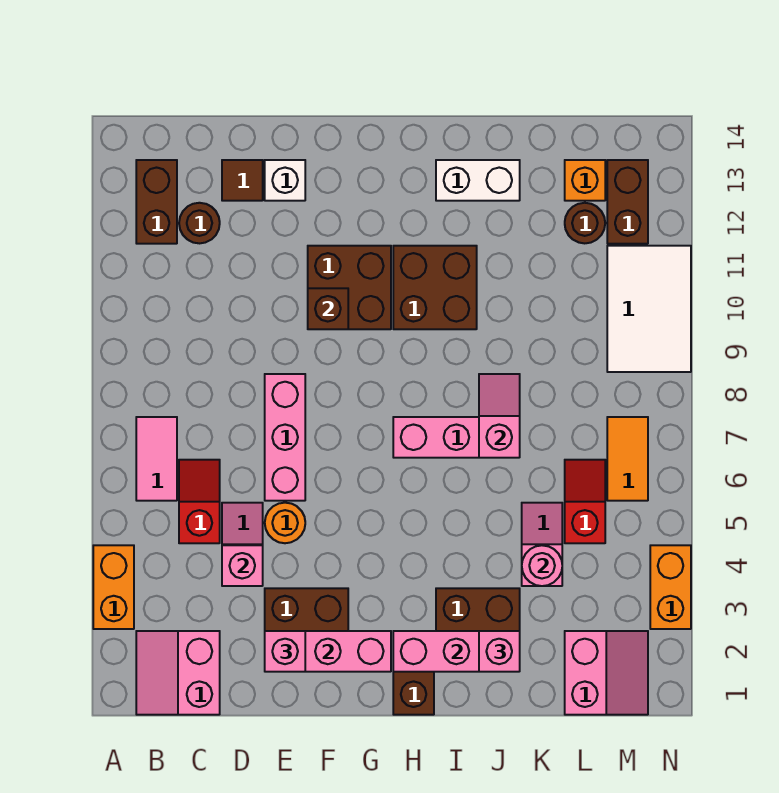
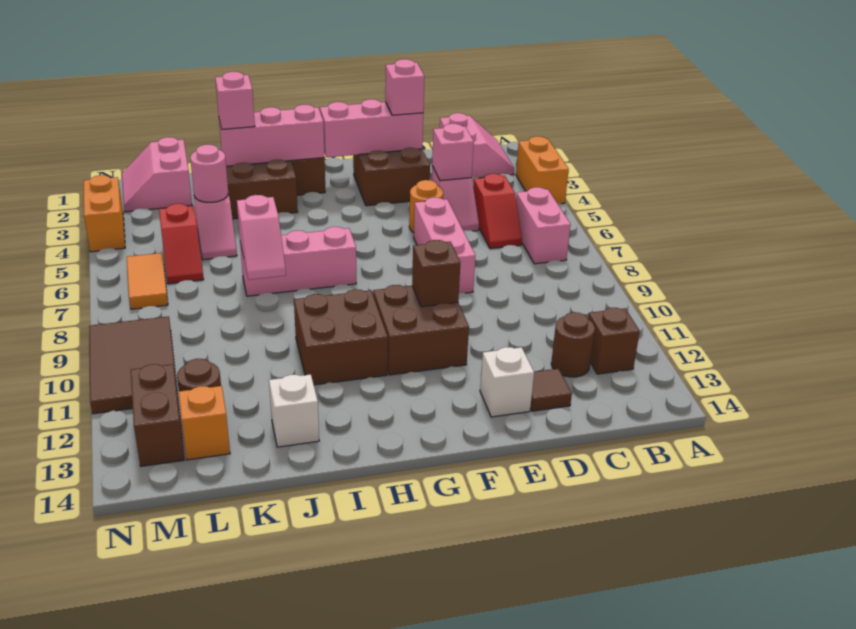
pink 1x2 tile [136,417,177,501] -> pink 1x2 brick [516,187,571,264]
brown 1x2 brick [136,160,177,244] -> brown 1x1 brick [588,308,640,374]
white 1x2 brick [436,160,520,201] -> white 1x1 brick [269,374,319,447]
white 2x3 tile [607,246,691,372] -> brown 2x3 tile [89,316,178,414]

